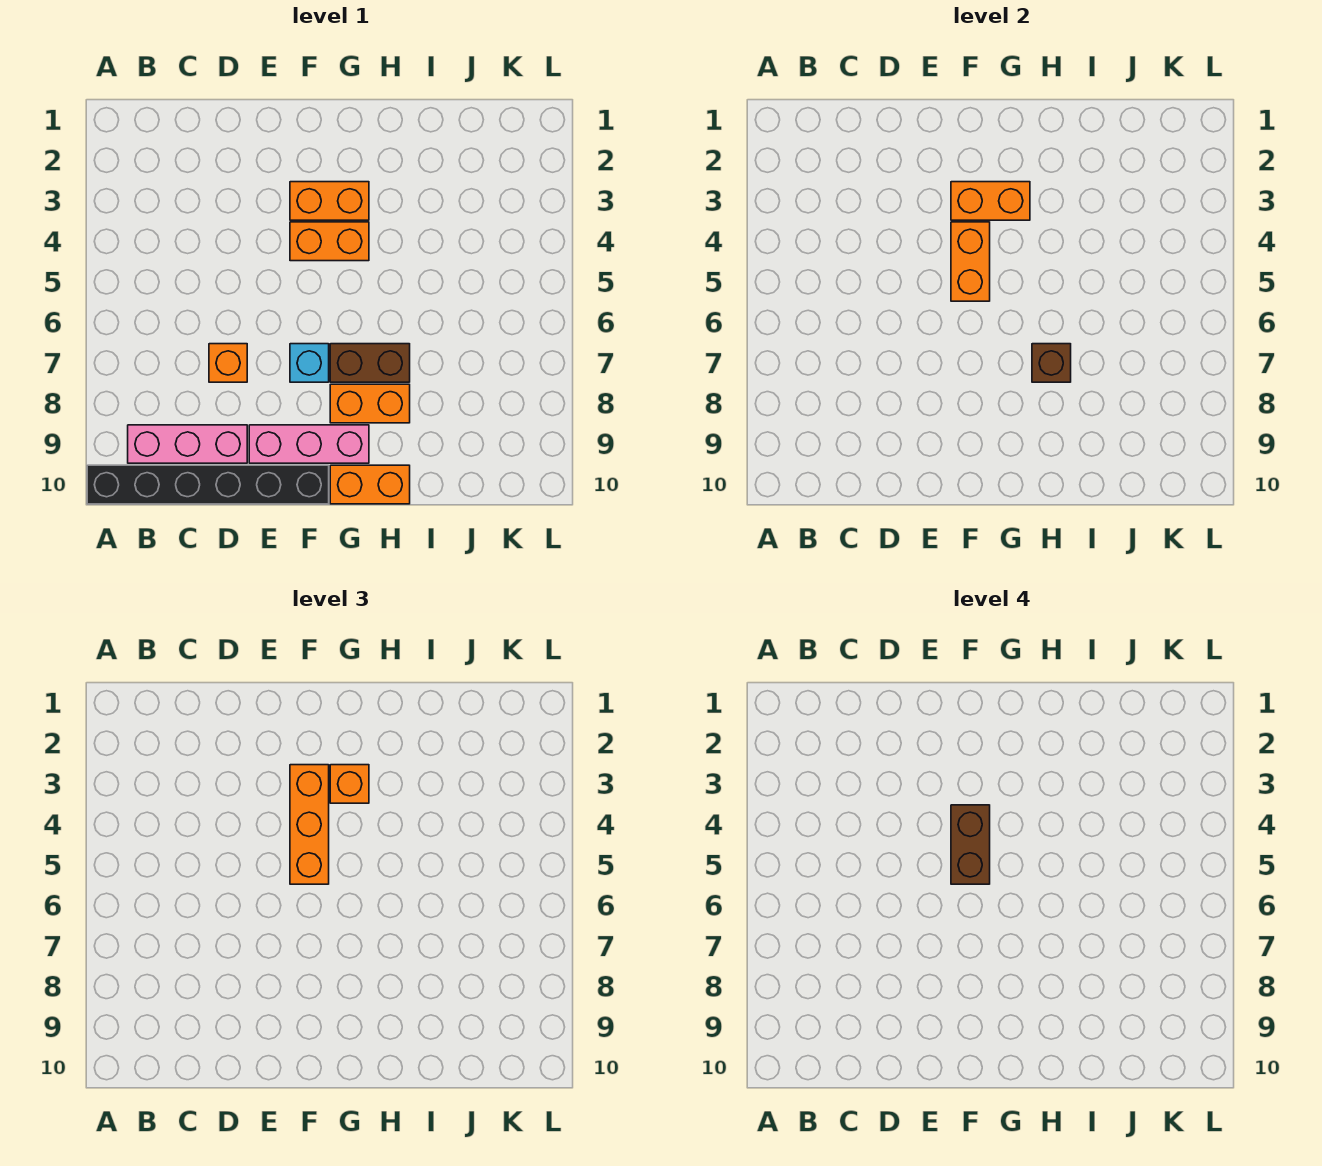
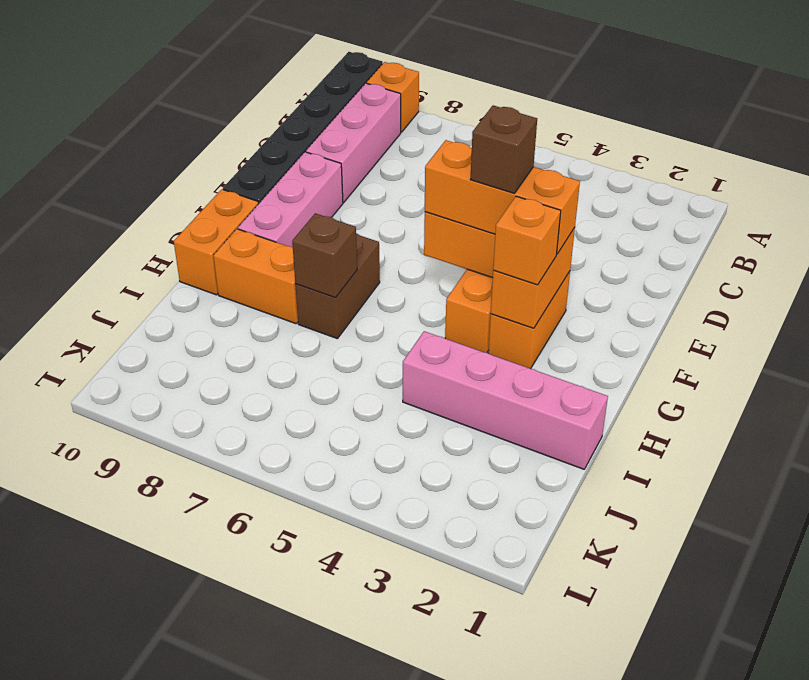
orange 1x1 brick [209,344,247,382] -> orange 1x1 brick moved to [367,62,419,132]
brown 1x2 brick [951,805,990,884] -> brown 1x1 brick [470,105,537,193]
cyan 1x1 brick [290,344,329,382] -> none
orange 1x2 brick [330,384,410,423] -> orange 1x2 brick turned to [213,229,298,324]
none -> pink 1x4 brick [403,331,608,469]

